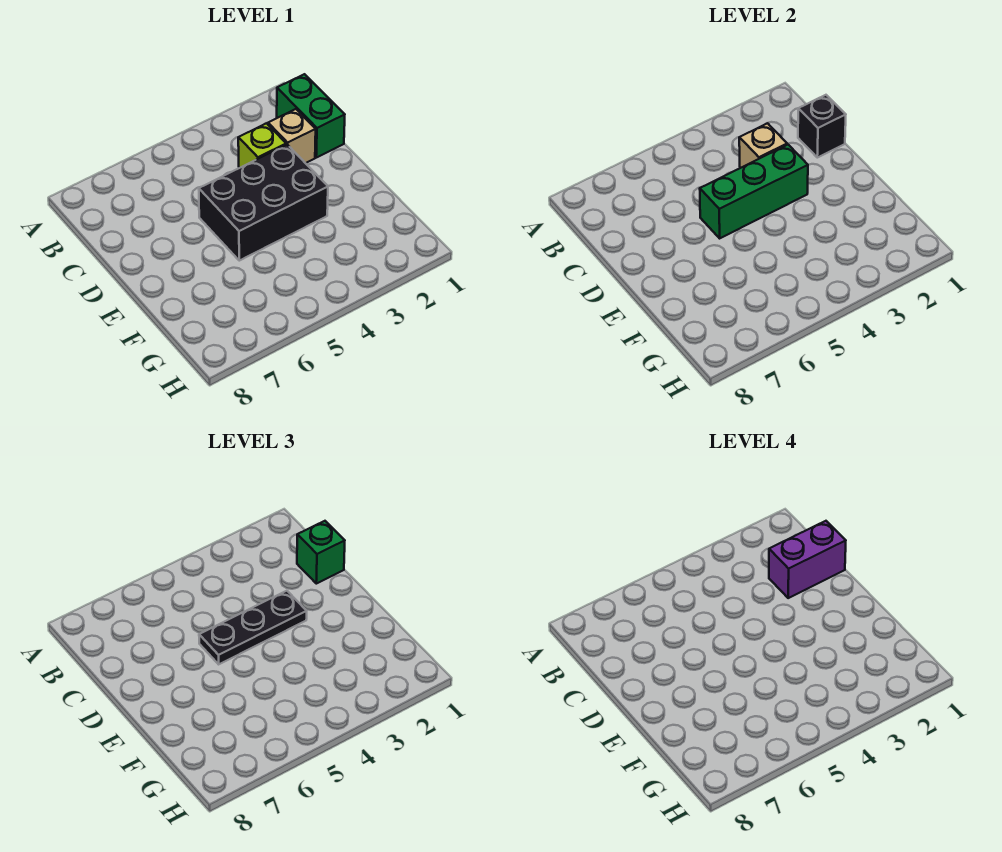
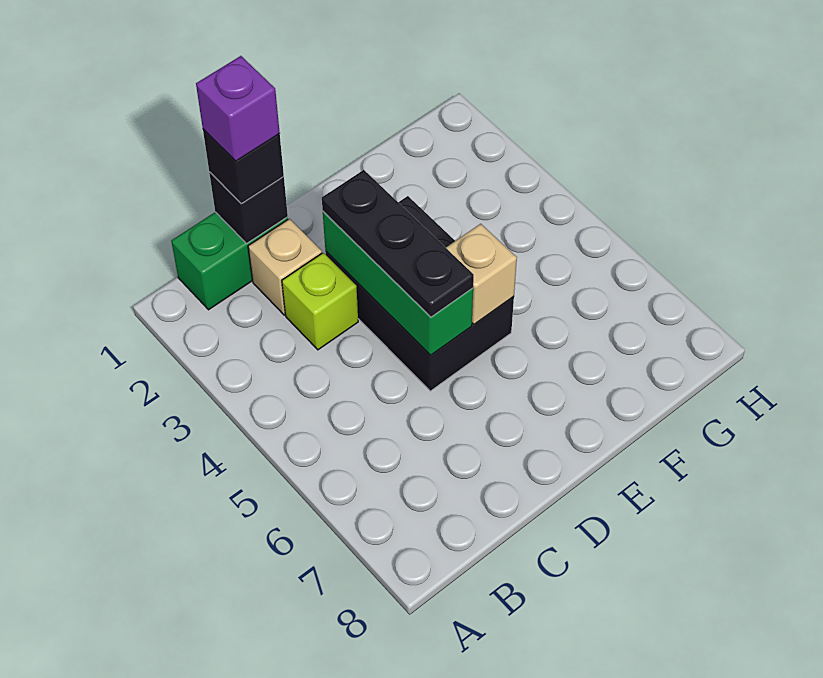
green 1x1 brick [297,521,345,584] -> black 1x1 brick [203,129,284,203]
purple 1x2 brick [769,521,846,598] -> purple 1x1 brick [196,56,280,161]
tan 1x1 brick [739,123,787,168] -> tan 1x1 brick moved to [446,224,517,324]

